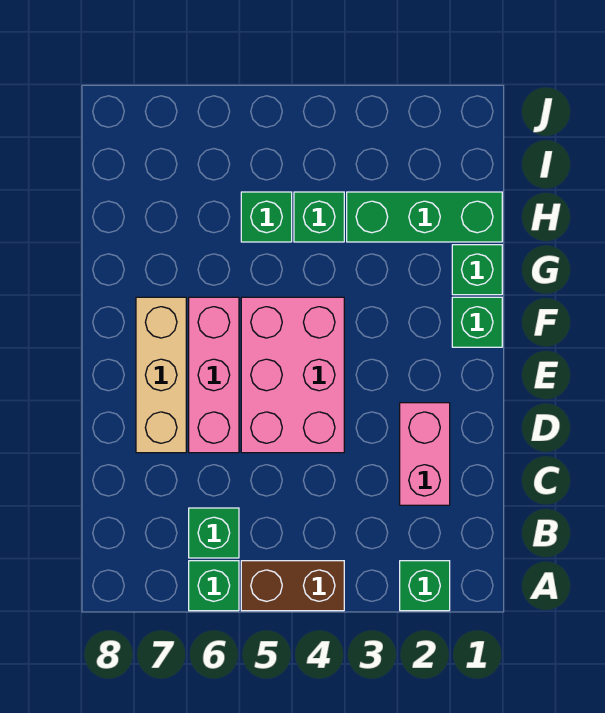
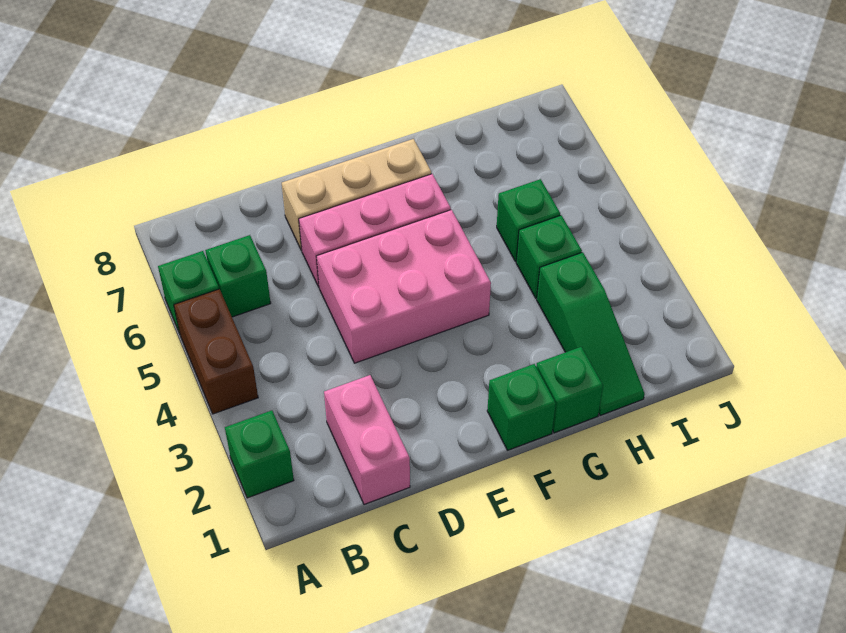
pink 1x2 brick [400,403,450,505] -> pink 1x2 brick turned to [324,375,410,504]
green 1x3 brick [347,192,502,242] -> green 1x3 slope [537,252,645,415]

